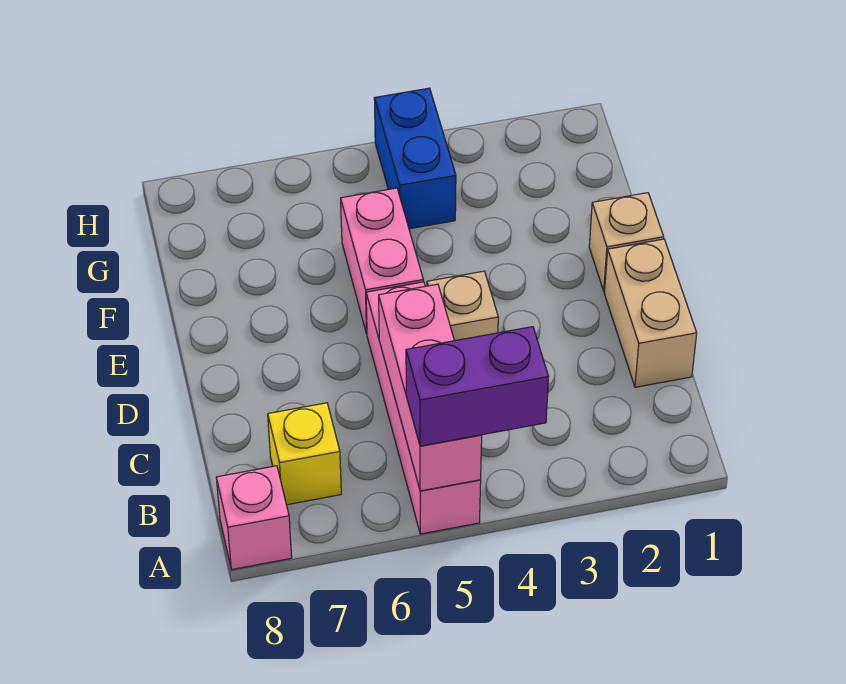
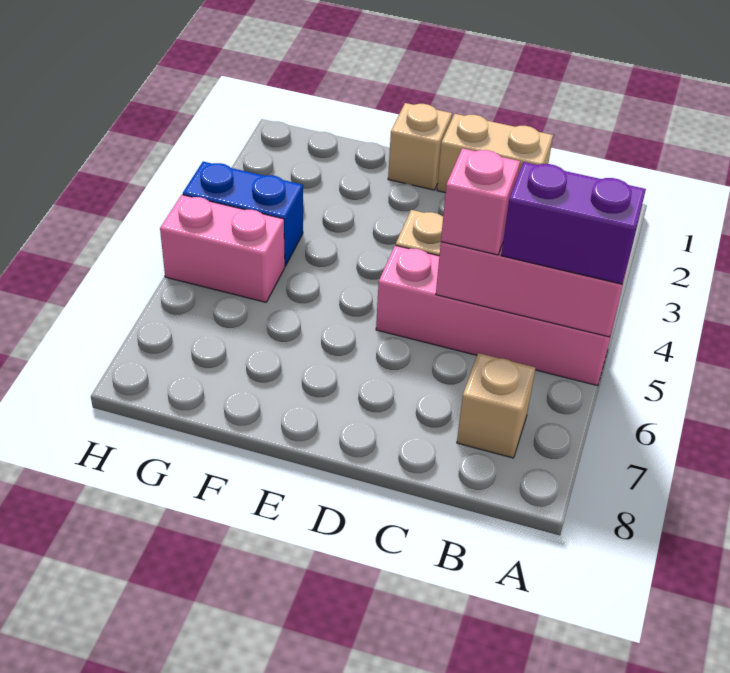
purple 1x2 brick [406,327,548,446] -> purple 1x2 brick turned to [501,162,646,284]
pink 1x1 brick [216,466,292,569] -> pink 1x1 brick moved to [441,148,520,255]
yellow 1x1 brick [268,403,341,505] -> tan 1x1 brick [457,353,535,458]
pink 1x2 brick [341,188,423,334] -> pink 1x2 brick moved to [160,195,285,302]

